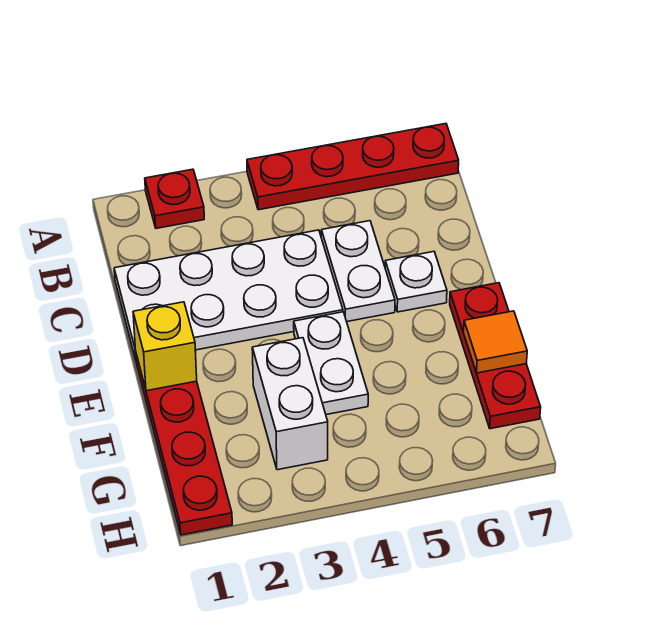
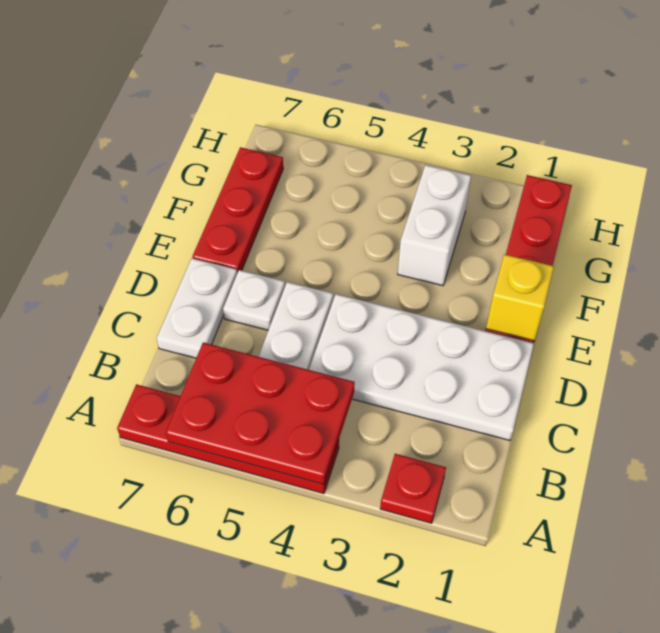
none -> red 2x3 plate [166,343,355,485]
white 1x2 plate [294,312,368,415] -> white 1x2 plate moved to [157,258,237,358]
orange 1x1 tile [464,311,527,373] -> none

